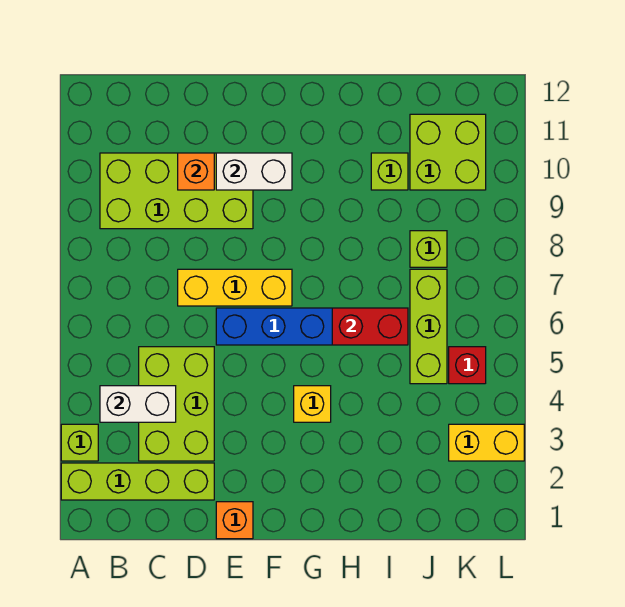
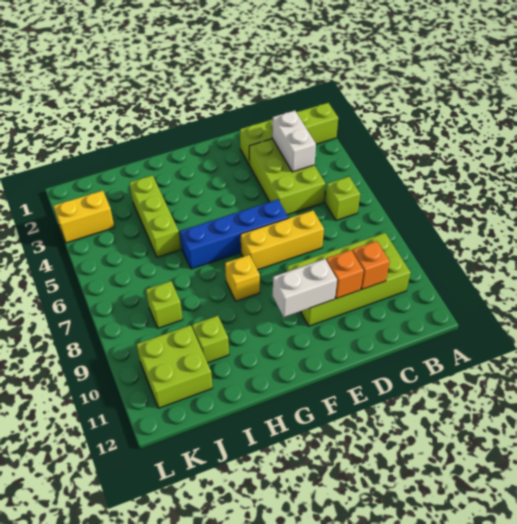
lime 1x1 brick [61,424,98,461] -> lime 1x1 brick moved to [325,177,360,220]
white 1x2 brick [100,386,176,422] -> white 1x2 brick turned to [272,111,316,172]
orange 1x1 brick [216,502,253,539] -> orange 1x1 brick moved to [352,241,390,289]
yellow 1x1 brick [294,386,331,422] -> yellow 1x1 brick moved to [225,255,260,301]
red 1x2 brick [332,308,408,345] -> none
lime 1x3 brick [410,269,447,384] -> lime 1x3 brick moved to [130,175,181,257]
red 1x1 brick [449,347,486,384] -> none

